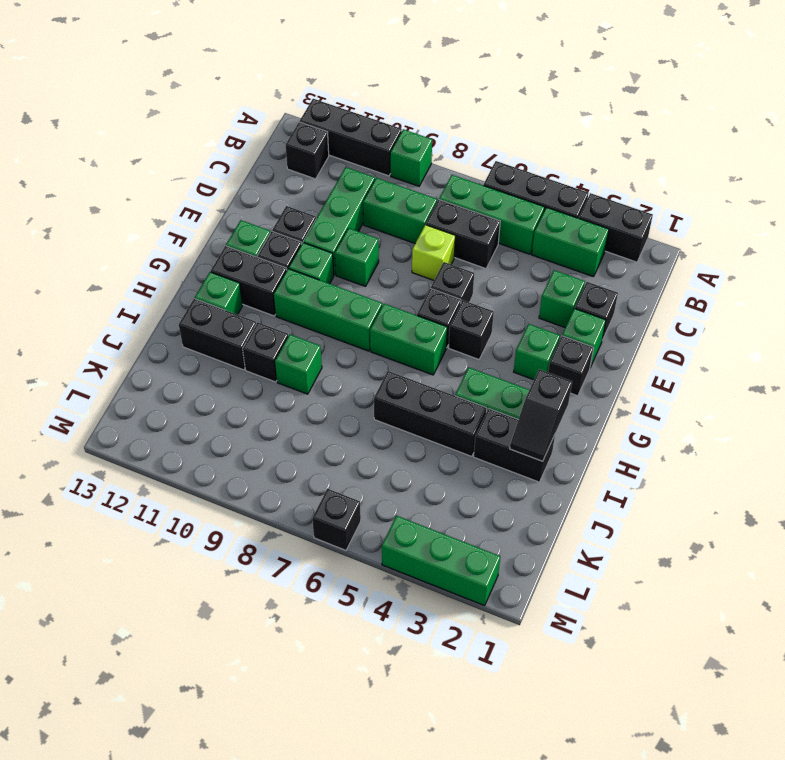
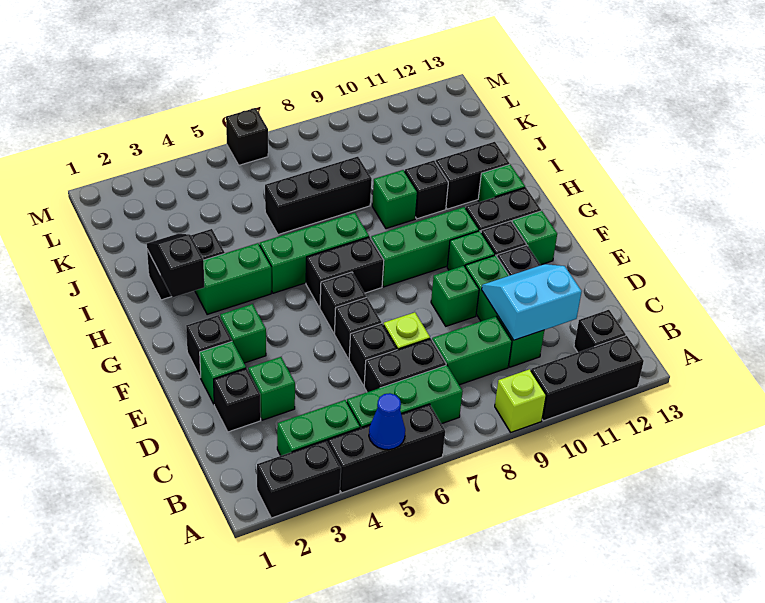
none -> blue 1x1 cone [369,393,405,450]
green 1x1 brick [390,129,432,186] -> lime 1x1 brick [495,369,546,432]
none -> cyan 2x2 slope [482,264,582,340]
black 1x1 brick [449,300,494,359] -> black 1x1 brick moved to [349,323,397,386]
green 1x2 brick [370,304,447,375] -> black 1x2 brick [306,237,384,308]
black 1x3 brick [374,371,487,457] -> black 1x3 brick moved to [265,157,372,234]
green 1x3 brick [382,516,500,606] -> green 1x3 brick moved to [260,213,369,293]

